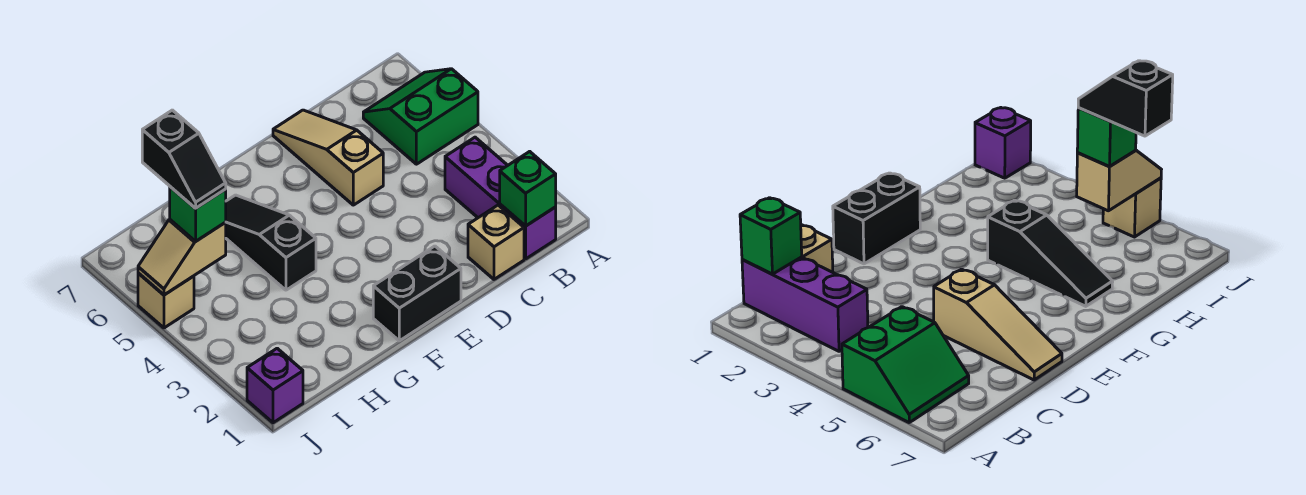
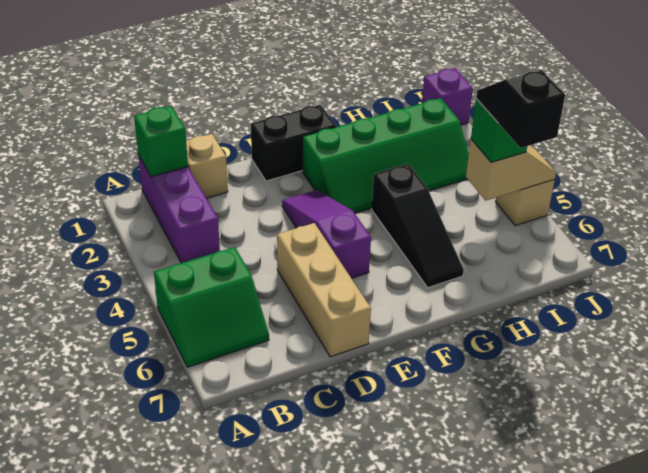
tan 1x3 slope [273,110,383,205] -> tan 1x3 brick [277,223,371,357]
none -> purple 1x3 slope [282,190,371,278]
none -> green 2x4 slope [302,98,469,213]

